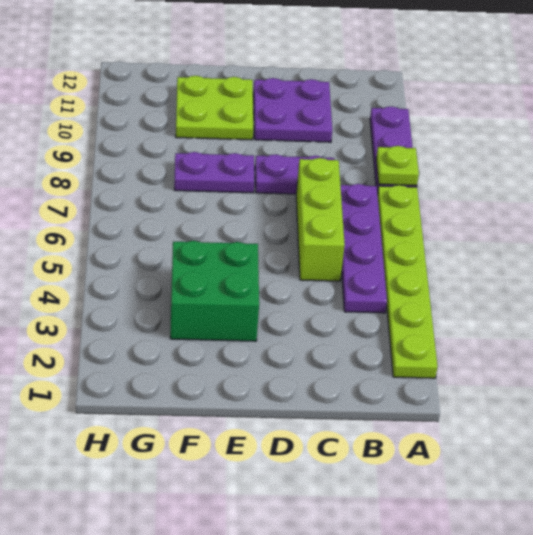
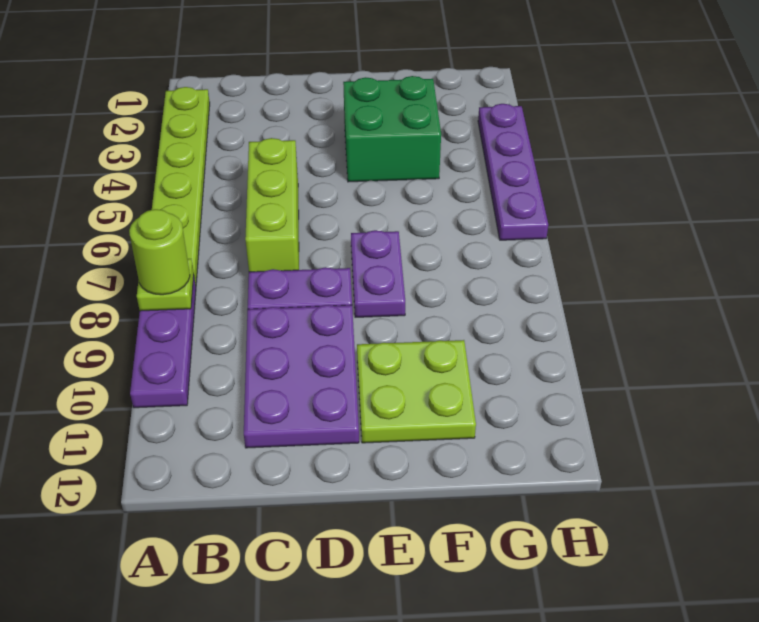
none -> lime 1x1 round brick [129,209,190,295]
purple 1x4 plate [340,184,387,313] -> purple 1x4 plate moved to [478,104,548,240]
purple 2x2 plate [254,78,332,142] -> purple 2x3 plate [244,305,359,448]
purple 1x2 plate [174,152,254,193] -> purple 1x2 plate turned to [351,230,405,317]

